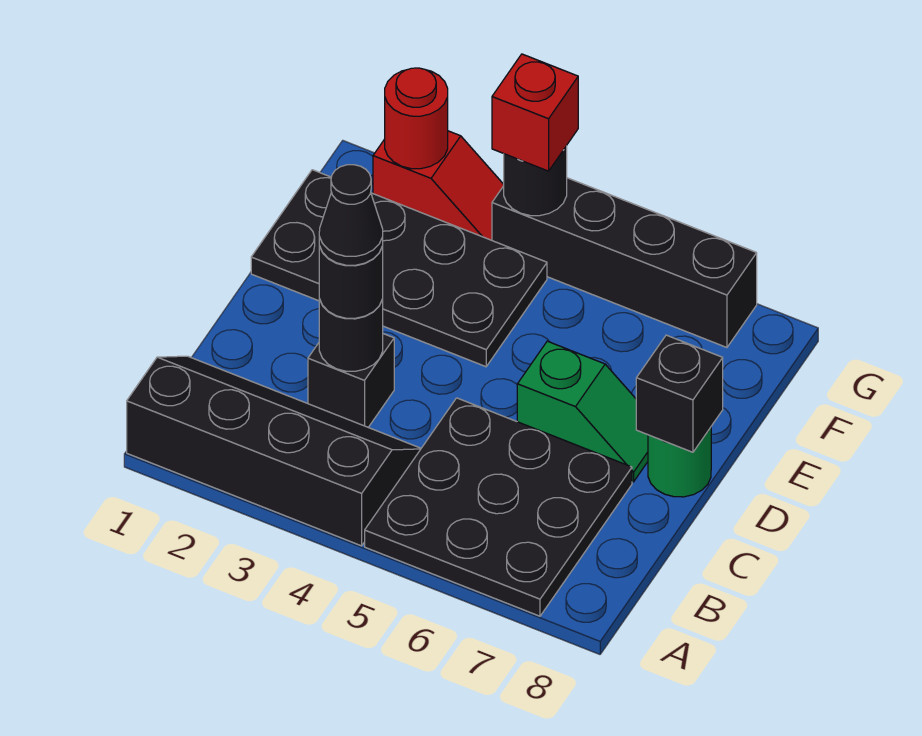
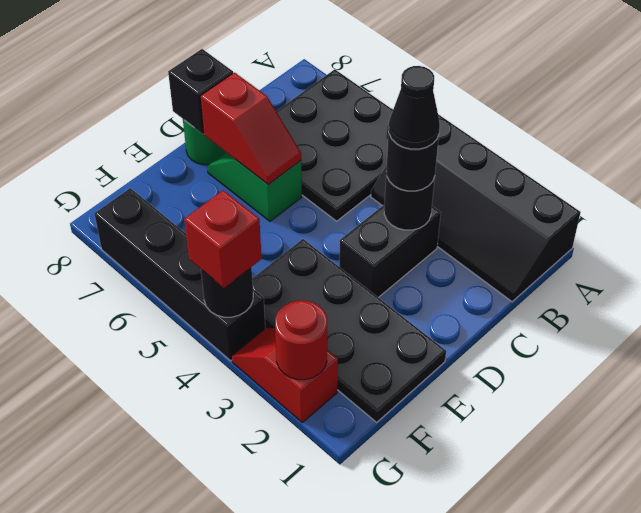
black 1x1 brick [308,334,394,427] -> black 1x2 brick [339,205,441,297]
none -> red 1x2 slope [201,73,301,185]

